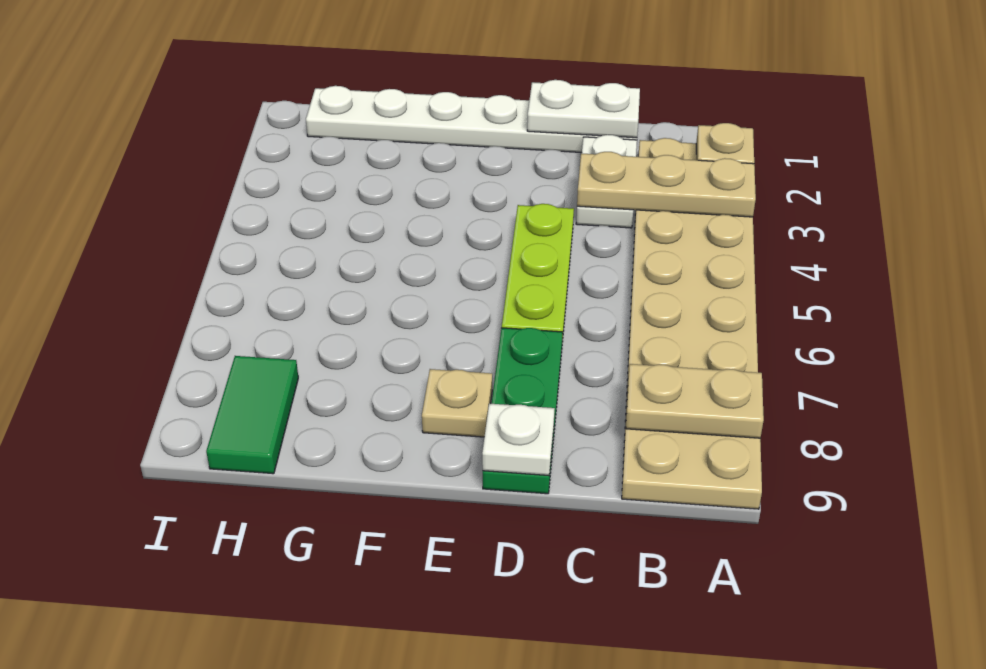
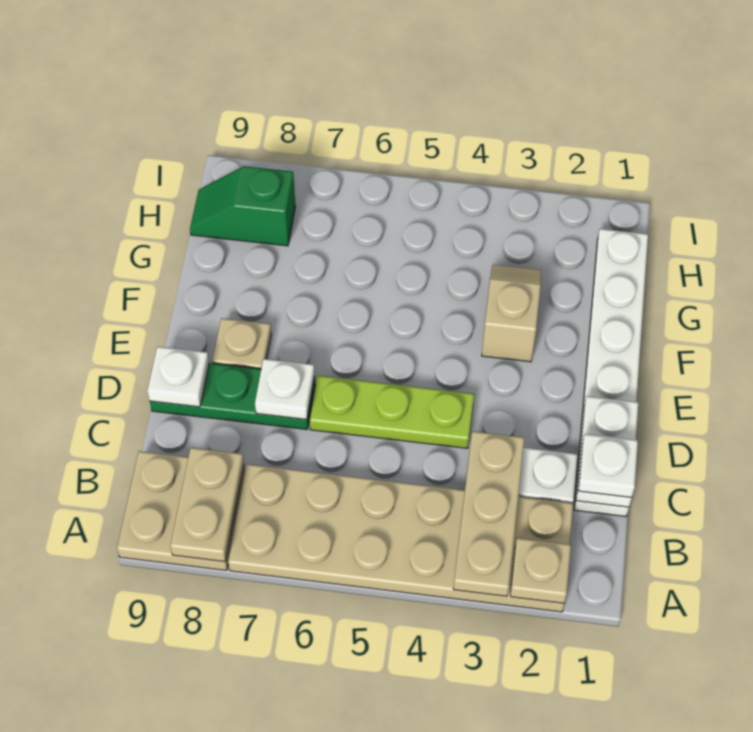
none -> white 1x1 plate [578,434,638,497]
none -> white 1x1 plate [255,359,315,419]
none -> tan 1x2 slope [482,265,541,362]
green 1x2 tile [206,356,298,474] -> green 1x2 slope [190,166,296,246]

